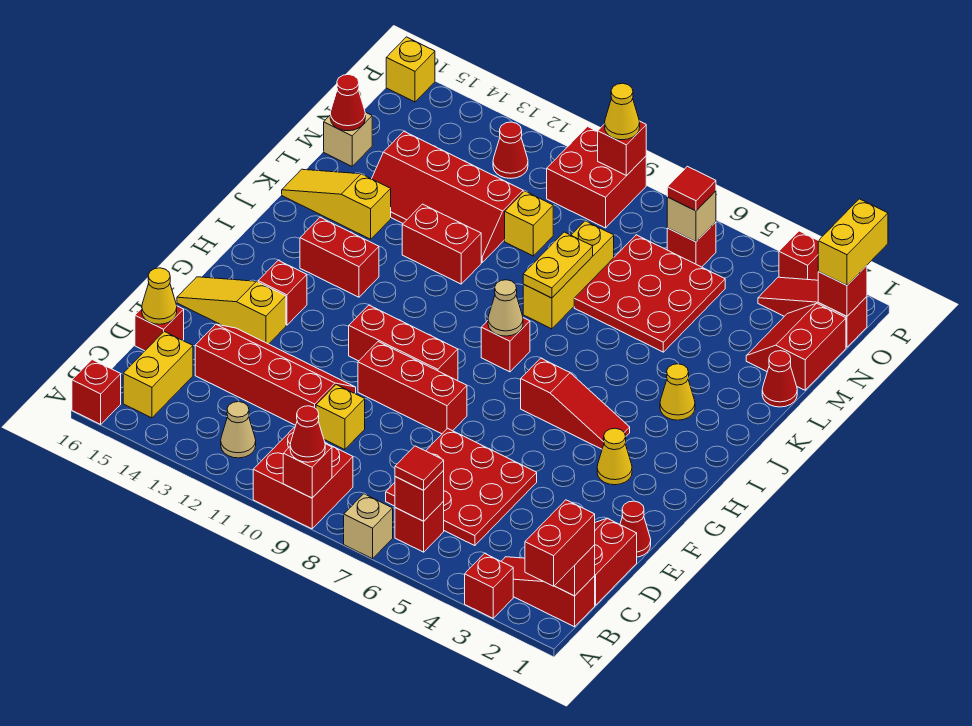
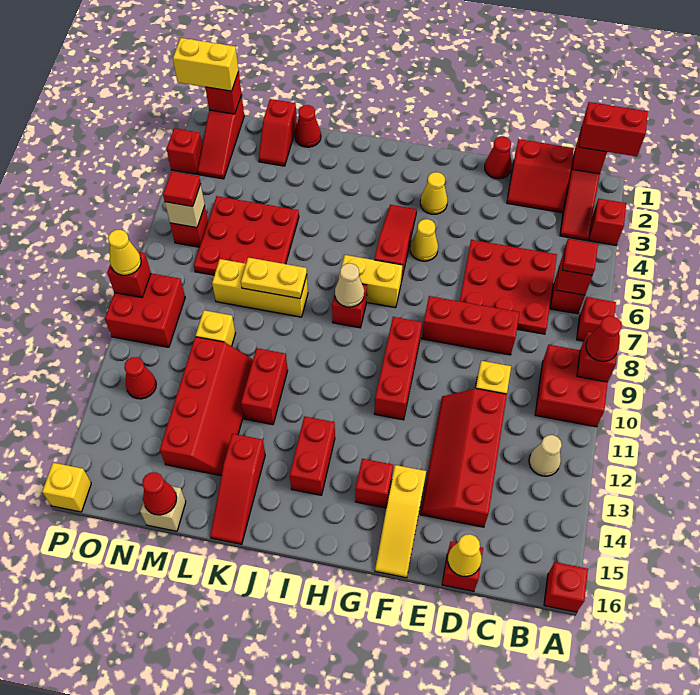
tan 1x1 brick [344,494,393,559] -> red 1x1 brick [577,297,616,341]
yellow 1x2 brick [123,331,193,418] -> yellow 1x2 brick moved to [339,255,403,308]
red 1x3 brick [358,342,467,434] -> red 1x3 brick turned to [422,296,519,355]
yellow 1x1 cone [660,364,695,420] -> yellow 1x1 cone moved to [410,219,438,261]
yellow 1x3 slope [282,169,391,239] -> red 1x3 slope [210,434,265,544]
red 2x2 slope [746,303,846,390] -> red 1x2 slope [259,99,297,166]

